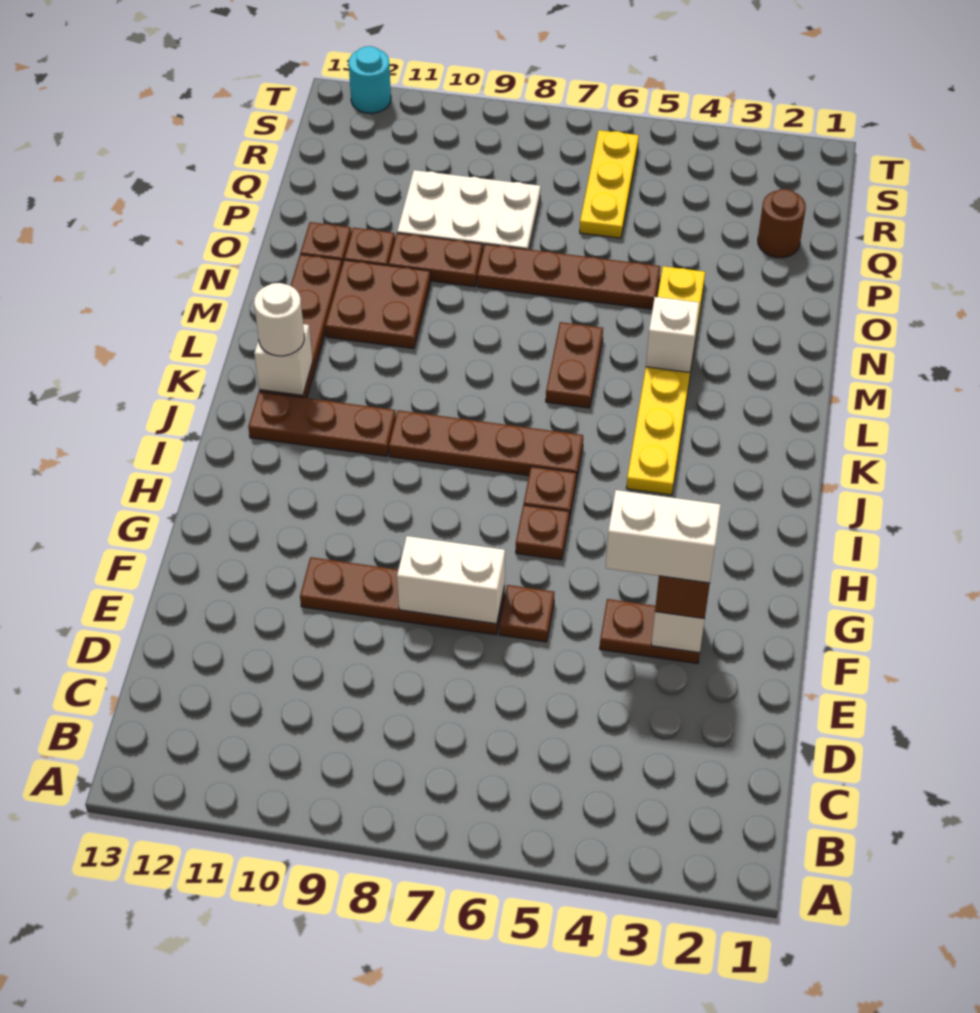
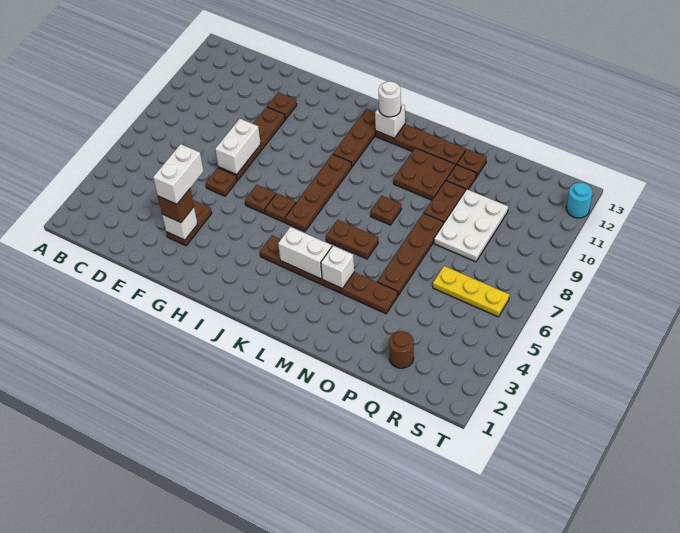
none -> brown 1x1 plate [267,92,297,119]
yellow 1x6 plate [626,266,705,495] -> brown 1x6 plate [260,235,398,314]
none -> white 1x2 brick [278,227,332,279]
none -> brown 1x1 plate [371,196,401,225]

